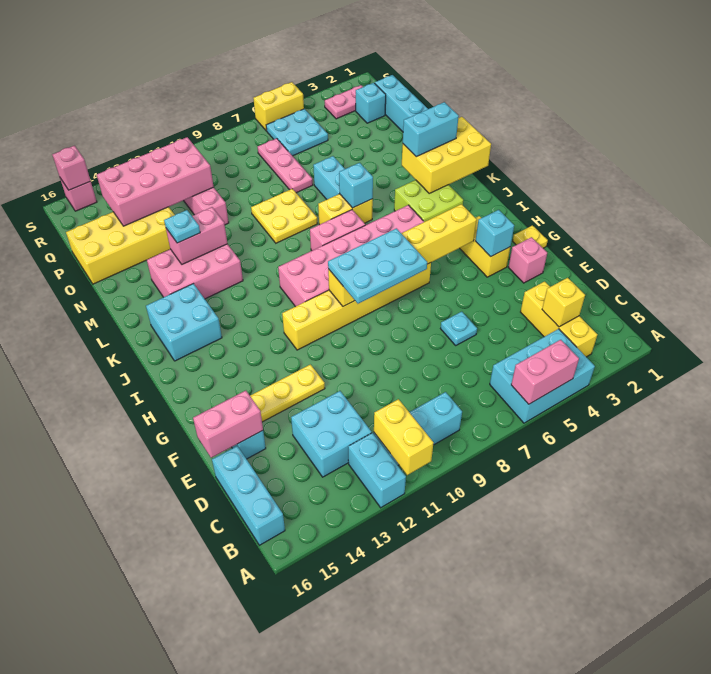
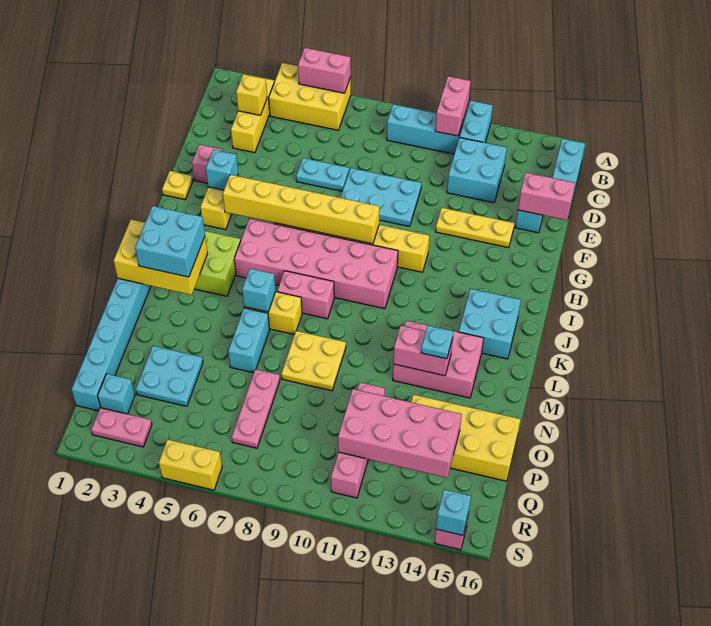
cyan 2x3 brick [490,329,595,423] -> yellow 2x3 brick [269,63,351,130]
yellow 1x2 brick [374,399,433,475] -> pink 1x2 brick [435,76,471,136]
cyan 1x1 plate [441,312,477,345] -> cyan 1x2 plate [296,158,349,191]
cyan 2x3 plate [328,228,427,304] -> cyan 2x3 plate moved to [340,168,422,226]
cyan 1x2 brick [403,102,459,157] -> cyan 2x2 brick [135,206,205,277]
cyan 2x2 plate [266,109,328,156] -> cyan 2x2 plate moved to [136,346,203,406]
pink 1x1 brick [52,146,91,190] -> cyan 1x1 brick [436,489,471,535]

